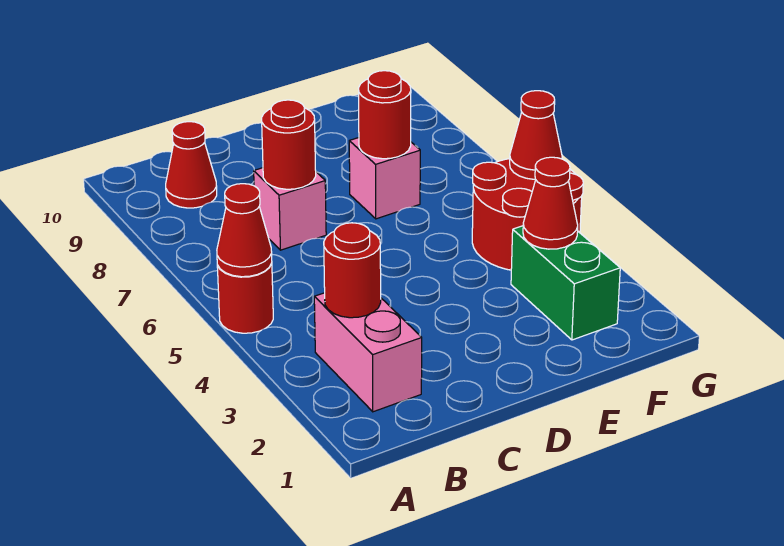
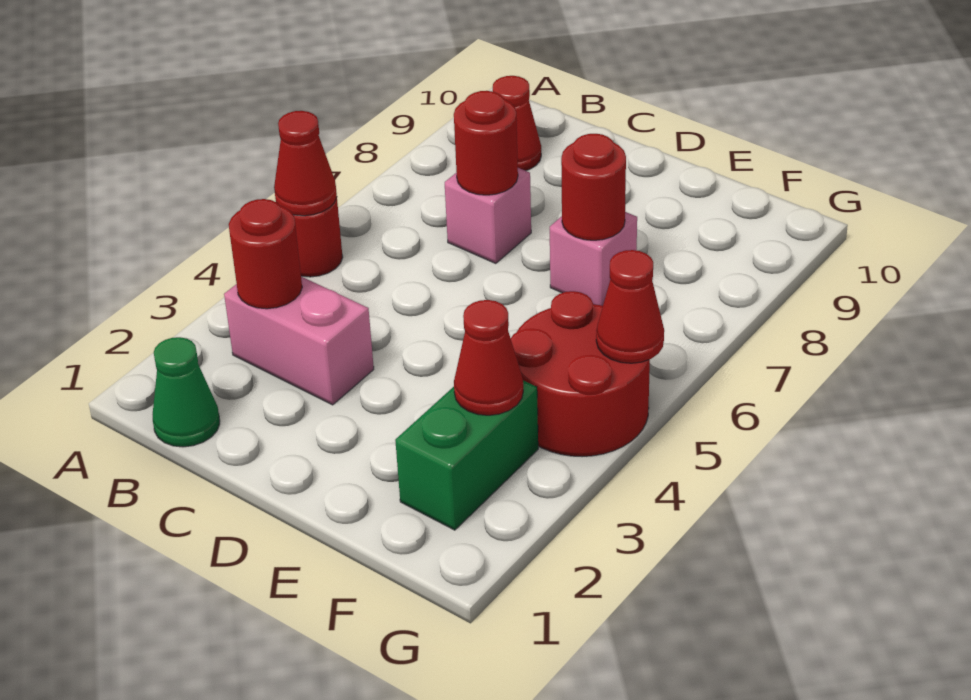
none -> green 1x1 cone [153,337,220,447]
pink 1x2 brick [314,293,422,412] -> pink 1x2 brick turned to [224,277,374,405]

